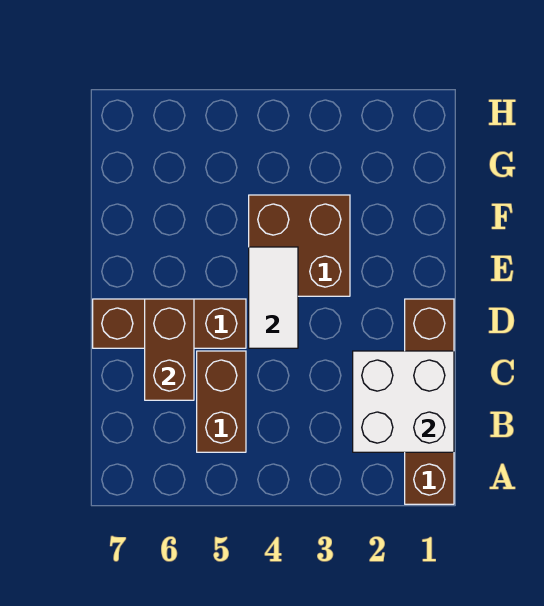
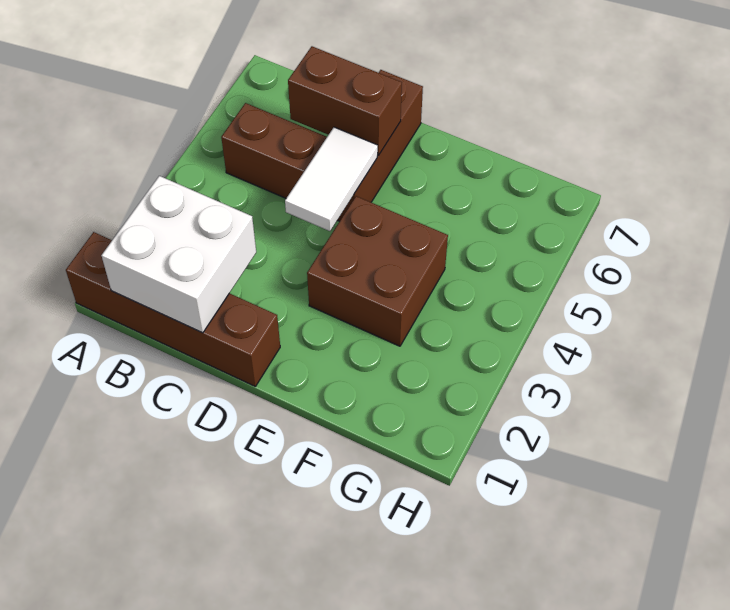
white 1x2 tile [249,247,298,348] -> white 1x2 tile turned to [285,127,378,231]

